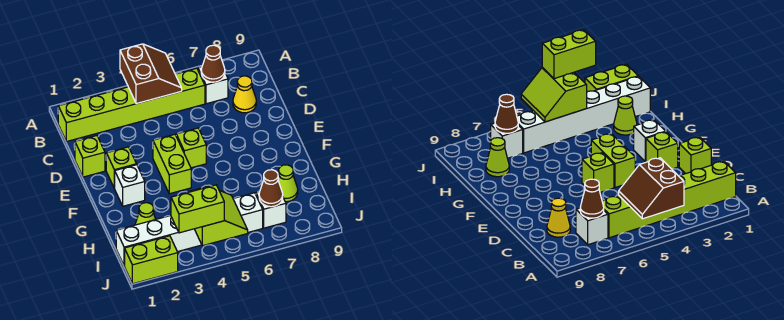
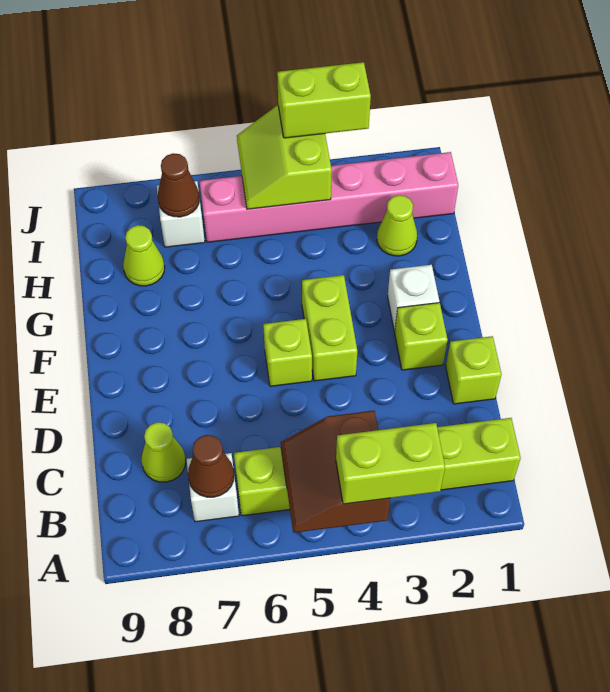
yellow 1x1 cone [233,76,256,113] -> lime 1x1 cone [141,422,186,482]
white 1x6 brick [116,193,263,266] -> pink 1x6 brick [199,152,458,242]
lime 1x2 brick [125,236,178,284] -> lime 1x2 brick moved to [336,423,445,504]

